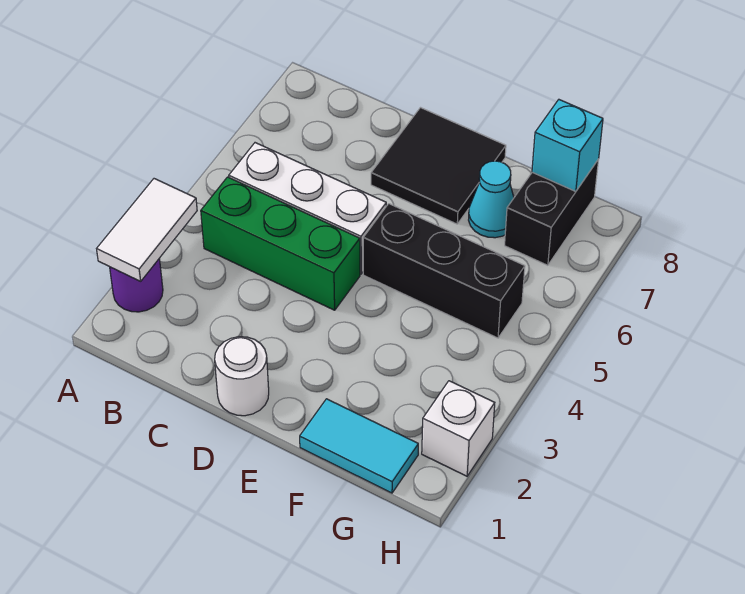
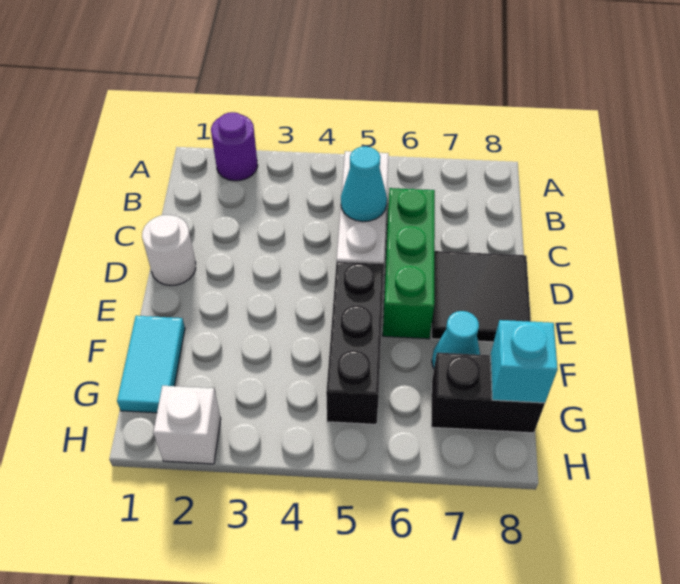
white 1x2 tile [97,179,197,281] -> none
green 1x3 brick [201,177,360,310] -> green 1x3 brick moved to [383,188,435,339]
none -> cyan 1x1 cone [341,146,387,222]

